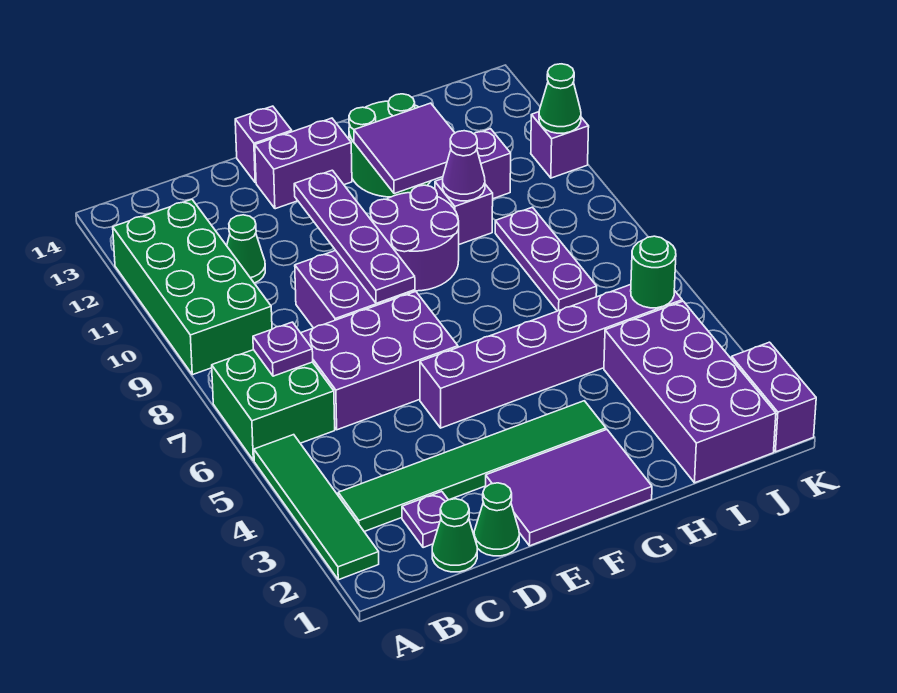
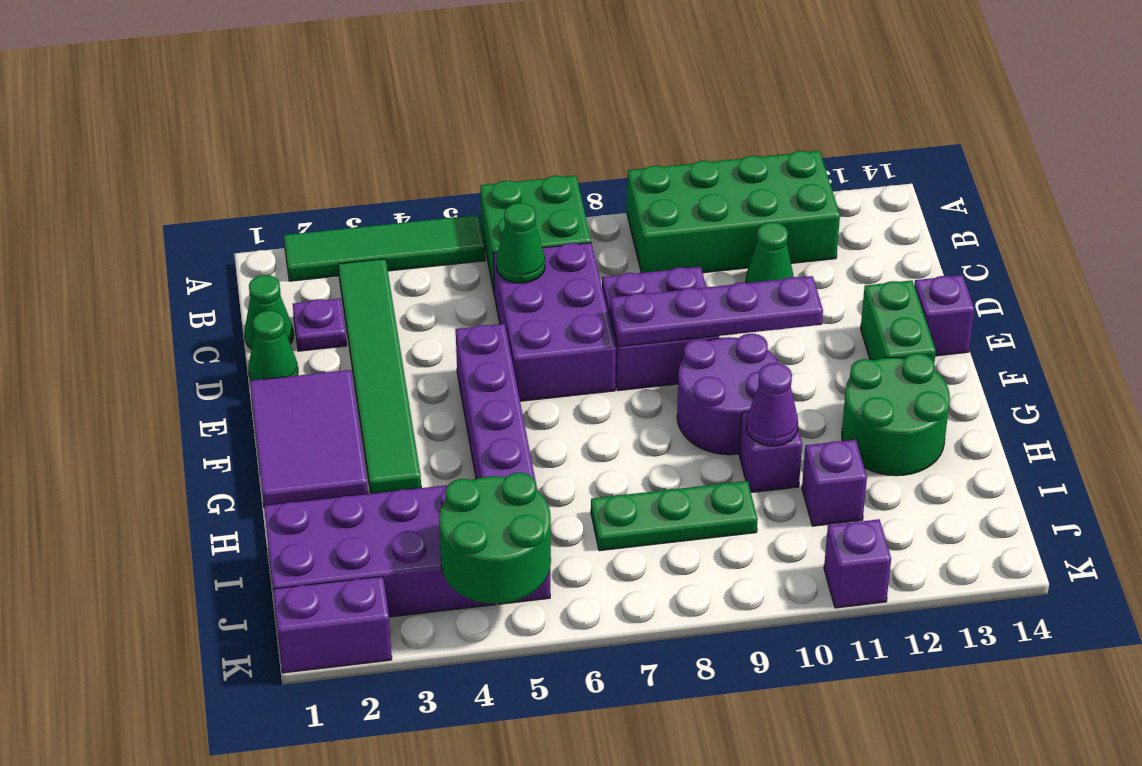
purple 1x1 plate [253,322,313,376] -> none
purple 1x2 brick [255,118,352,209] -> green 1x2 brick [861,280,936,362]
purple 2x2 tile [354,103,455,194] -> none
purple 1x3 plate [495,207,597,311] -> green 1x3 plate [591,481,758,551]
green 1x1 round brick [631,236,676,308] -> green 2x2 round brick [439,473,551,604]
green 1x1 cone [539,64,581,133] -> green 1x1 cone moved to [497,203,545,283]

